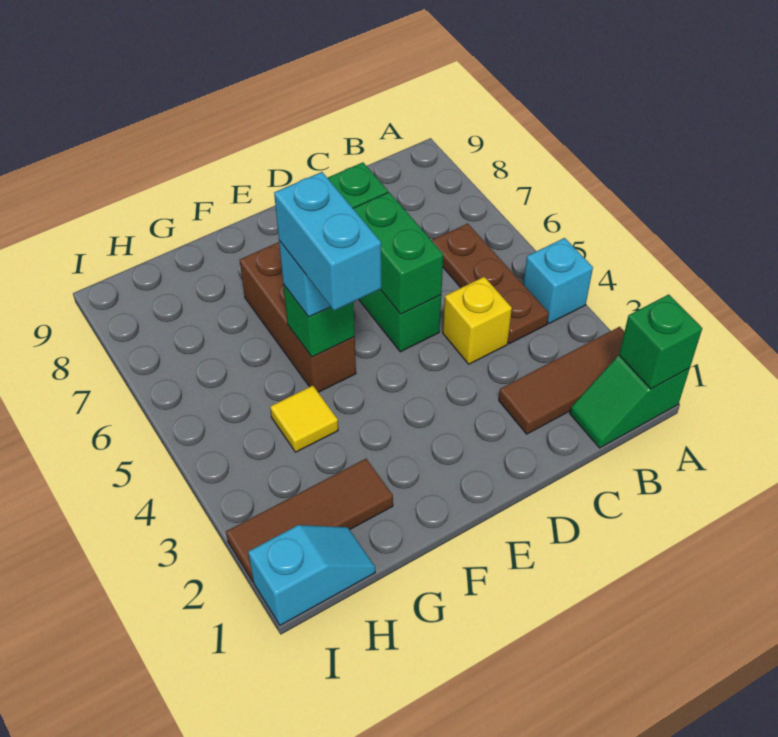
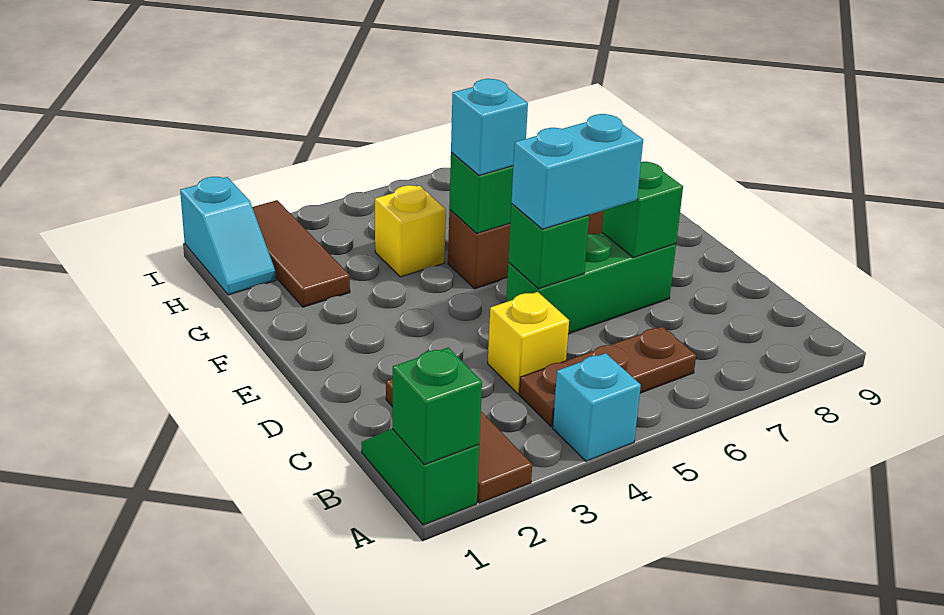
green 1x2 brick [353,192,443,314] -> green 1x1 brick [508,204,589,289]
cyan 1x2 brick [274,172,381,311] -> cyan 1x2 brick moved to [511,114,643,229]
yellow 1x1 tile [270,386,338,452] -> yellow 1x1 brick [375,185,446,277]

